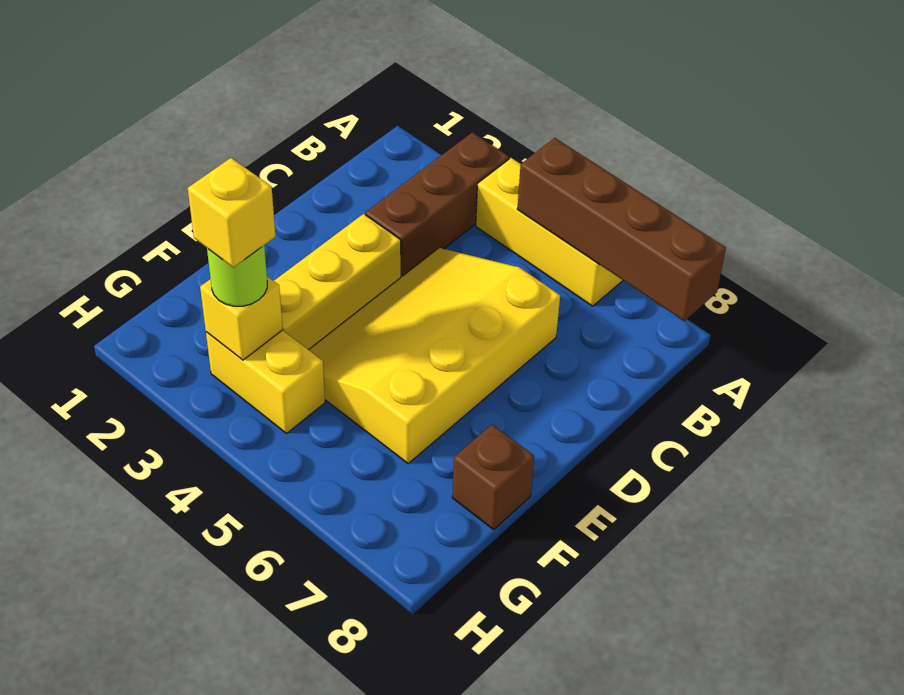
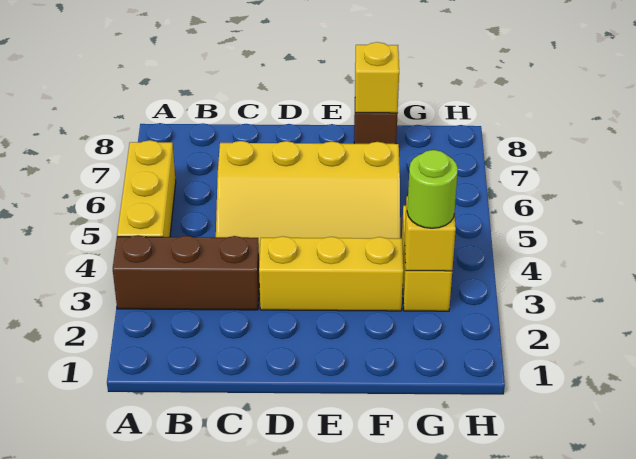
brown 1x4 brick [517,138,726,321] -> none
yellow 1x1 brick [188,158,275,267] -> yellow 1x1 brick moved to [355,42,399,113]

